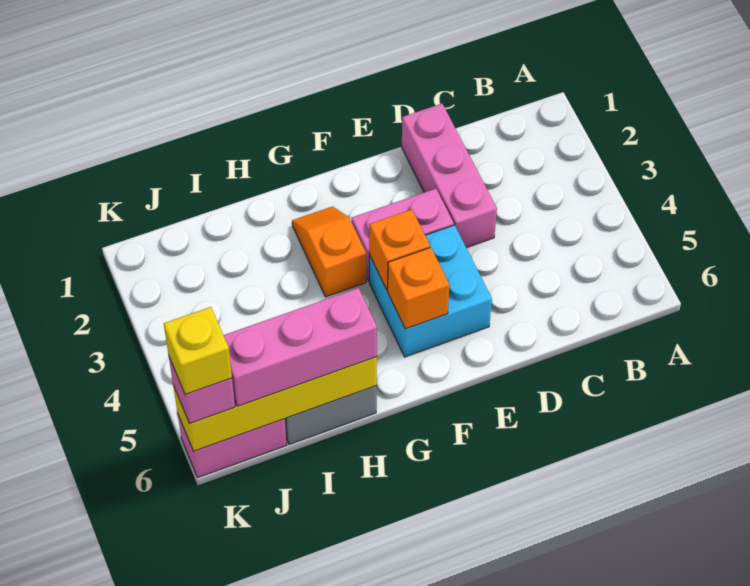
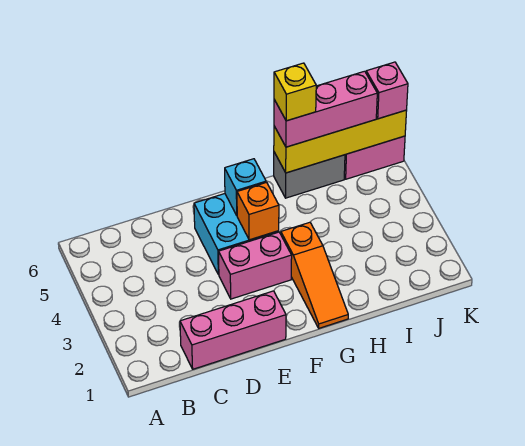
pink 1x3 brick [402,104,497,248] -> pink 1x3 brick turned to [180,291,286,369]
orange 1x1 brick [388,248,450,329] -> cyan 1x1 brick [225,159,266,215]
orange 1x2 slope [292,206,366,297] -> orange 1x3 slope [281,222,348,328]
yellow 1x1 brick [164,307,232,395] -> yellow 1x1 brick moved to [274,63,316,121]

